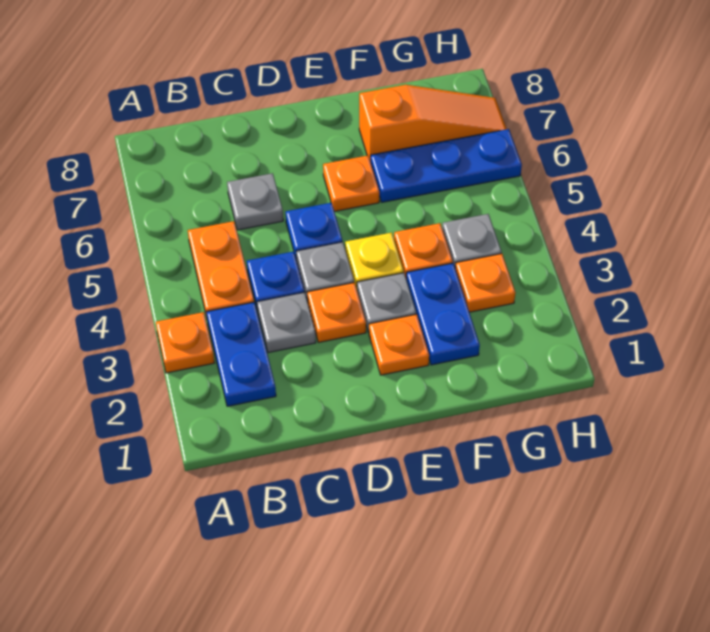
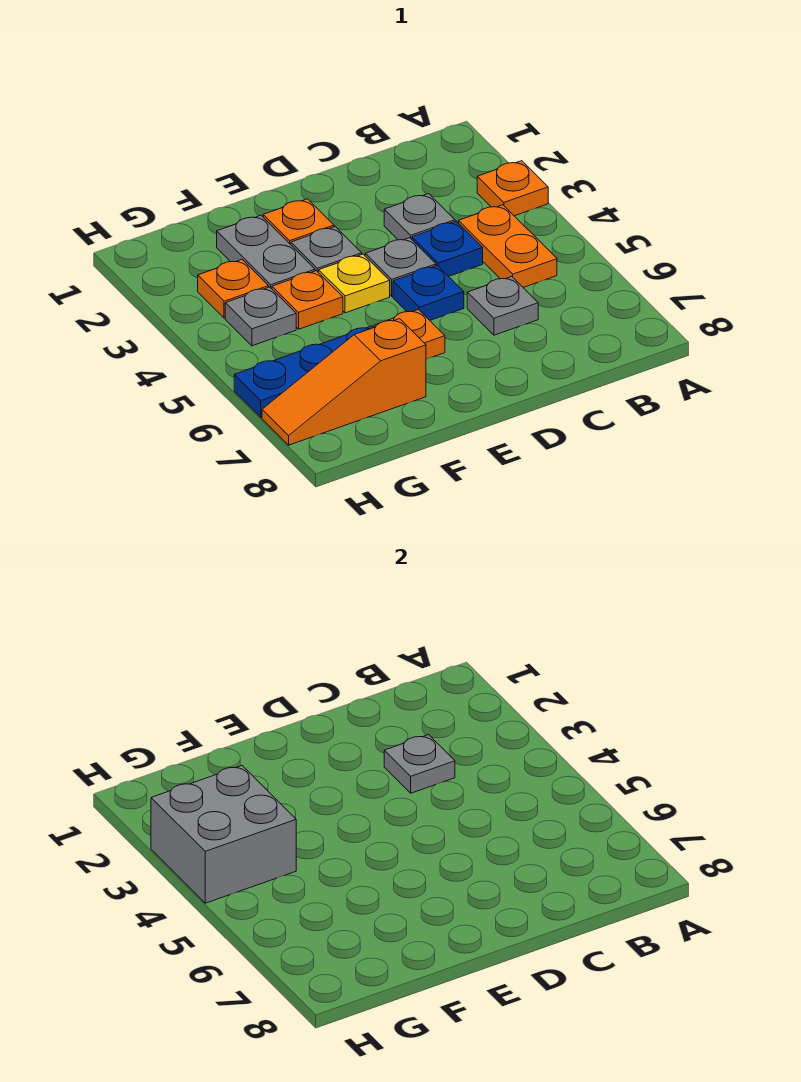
blue 1x2 plate [206,302,276,406] -> none
none -> grey 1x1 plate [384,735,455,793]
orange 1x1 plate [307,283,366,342] -> none
blue 1x2 plate [406,263,480,365] -> grey 1x2 plate [217,215,315,289]
none -> grey 2x2 brick [151,766,296,903]

